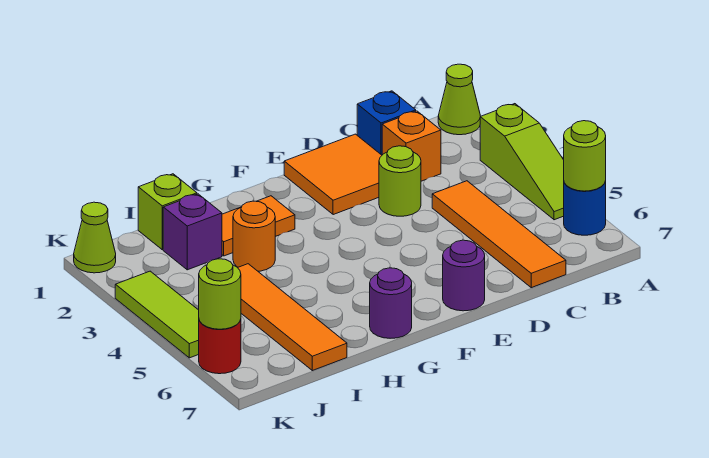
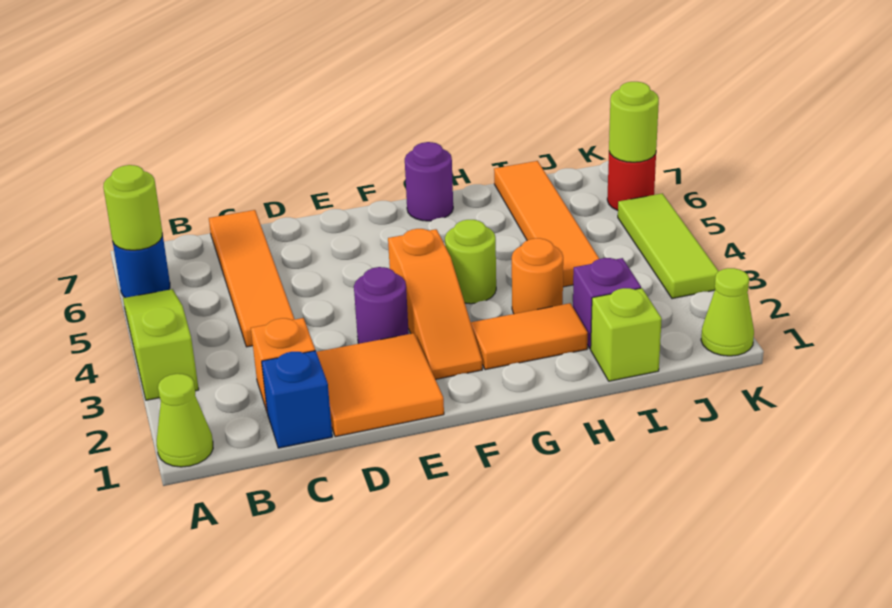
lime 1x1 round brick [379,146,421,216] -> lime 1x1 round brick moved to [445,220,496,304]
purple 1x1 round brick [443,240,485,311] -> purple 1x1 round brick moved to [354,267,409,344]
none -> orange 1x3 slope [388,229,482,379]

